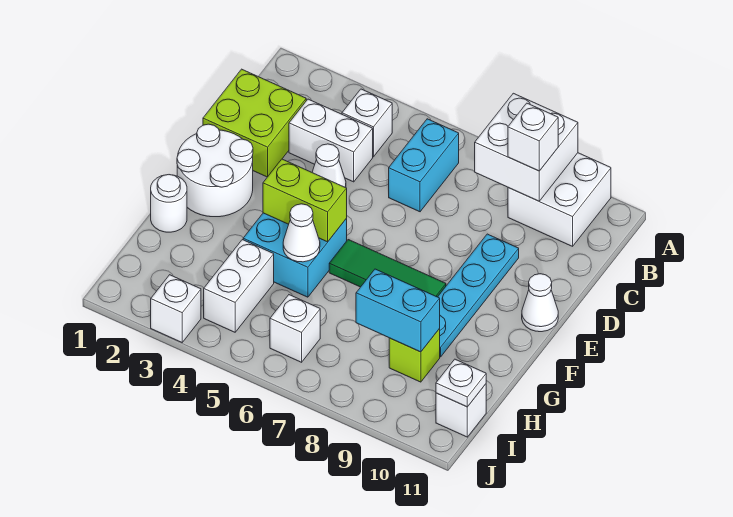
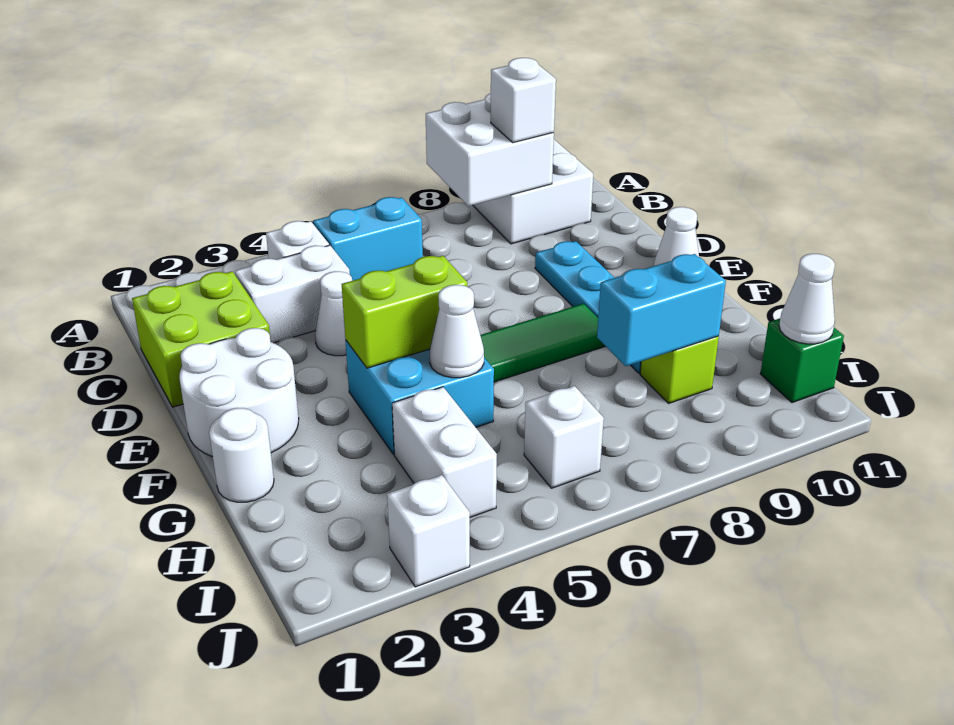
cyan 1x2 brick [389,119,459,212] -> cyan 1x2 brick turned to [313,197,423,281]
white 1x1 brick [436,384,486,437] -> green 1x1 brick [760,318,844,403]
white 1x1 plate [436,359,486,407] -> white 1x1 cone [779,254,835,344]

